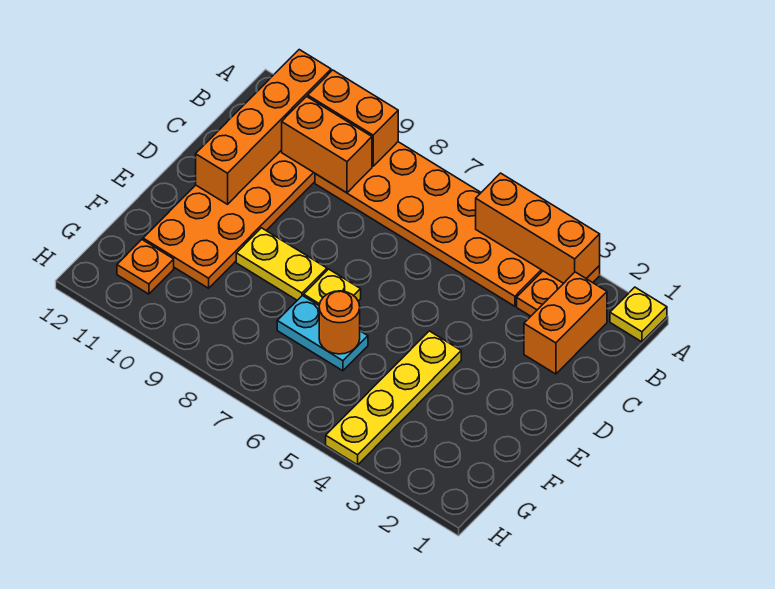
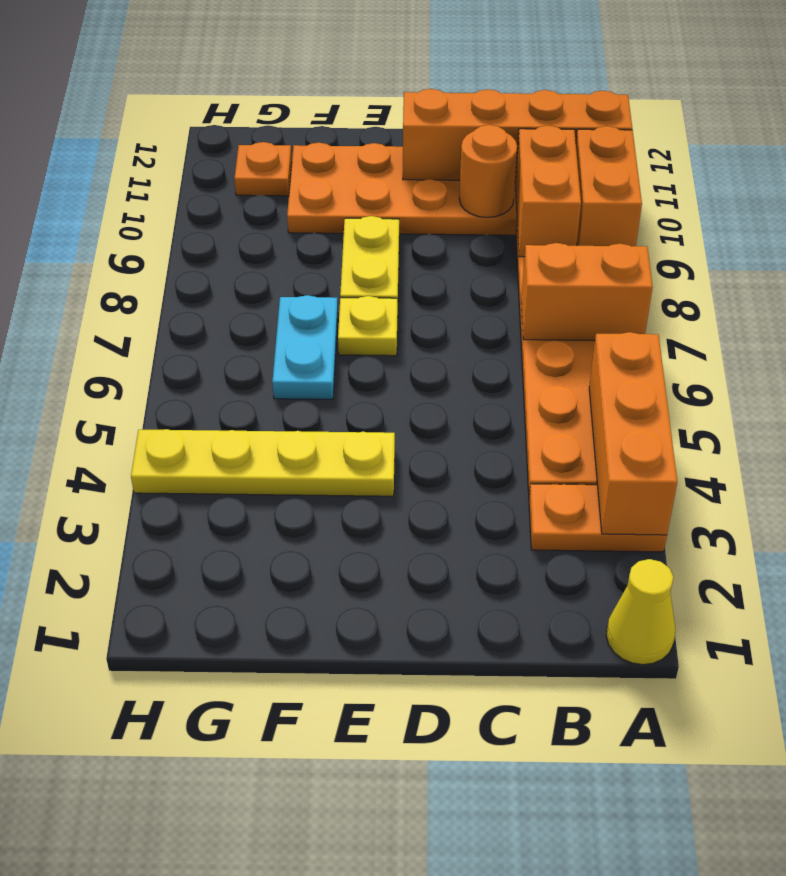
yellow 1x1 plate [610,287,667,342] -> yellow 1x1 cone [606,559,675,665]
orange 1x2 brick [524,272,607,374] -> orange 1x2 brick moved to [521,243,653,340]
orange 1x1 round brick [319,291,360,354] -> orange 1x1 round brick moved to [459,125,517,217]

